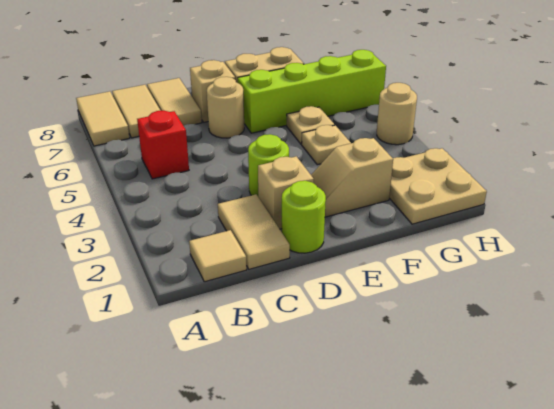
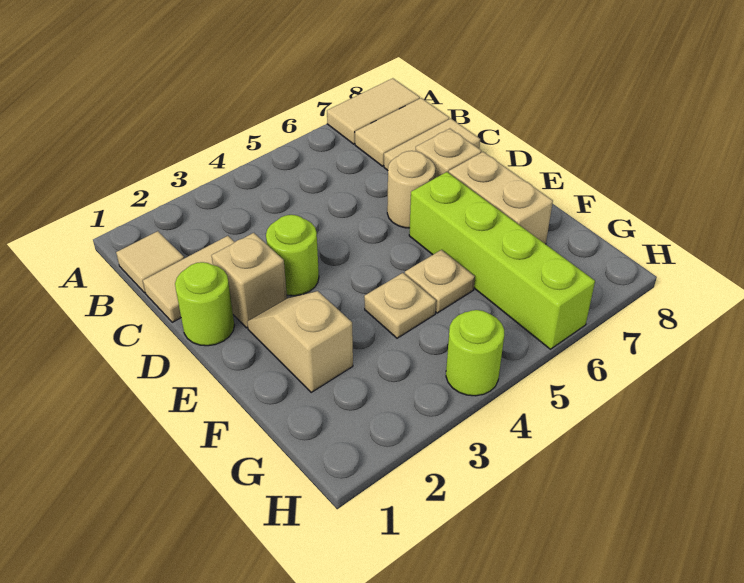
red 1x1 brick [137,111,189,179] -> none
tan 2x2 plate [389,148,487,224] -> none
tan 1x1 round brick [377,83,417,145] -> lime 1x1 round brick [446,310,504,396]

